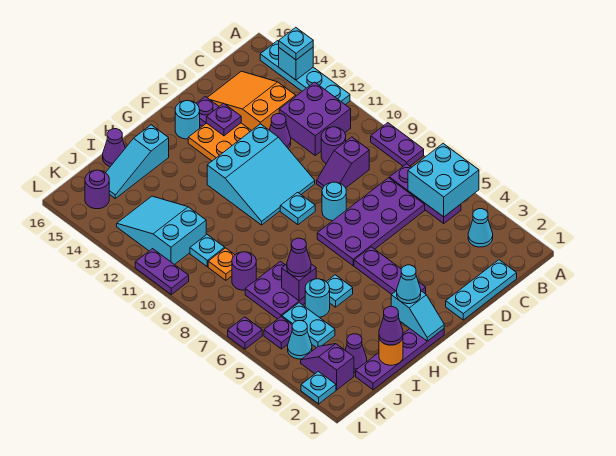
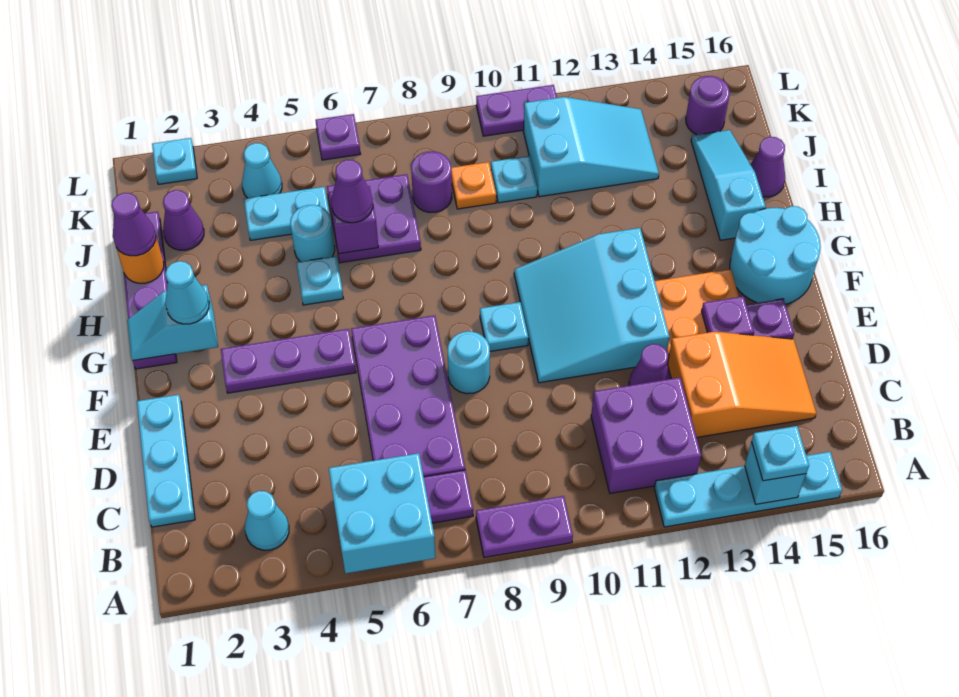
purple 1x2 slope [317,137,369,188] -> none
purple 1x1 round brick [321,127,346,163] -> none
cyan 1x1 round brick [175,101,200,139] -> cyan 2x2 round brick [730,206,821,304]
purple 1x2 slope [301,344,354,390] -> none
purple 1x1 plate [264,317,292,349] -> none

